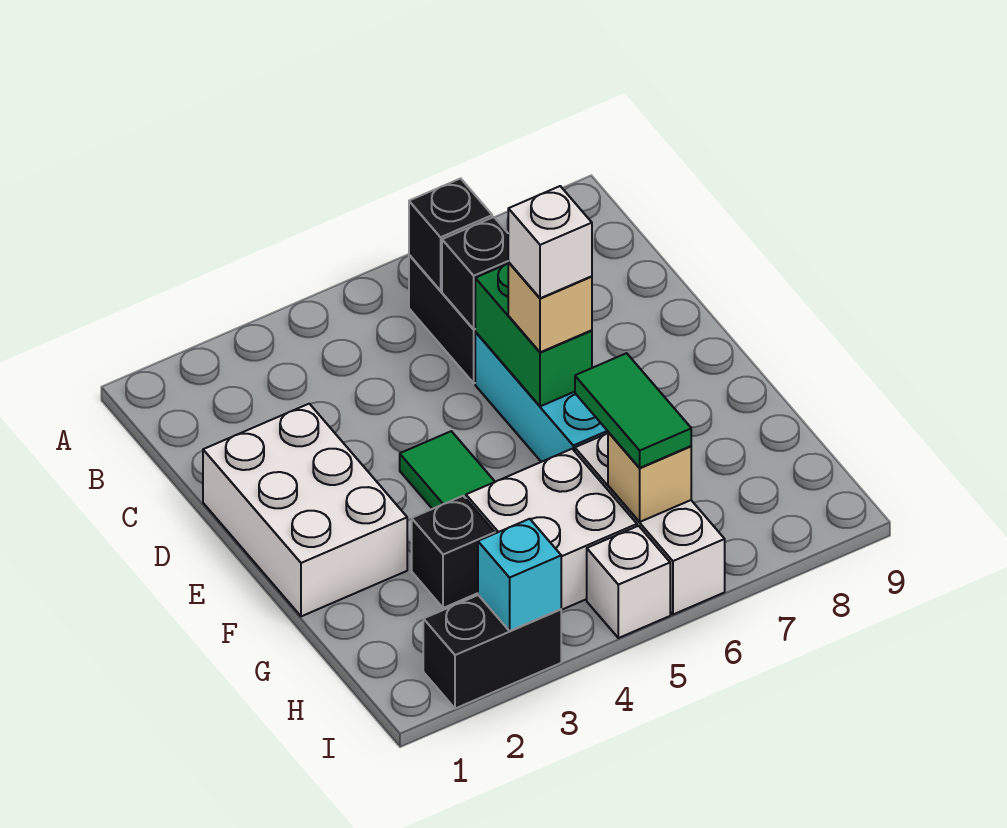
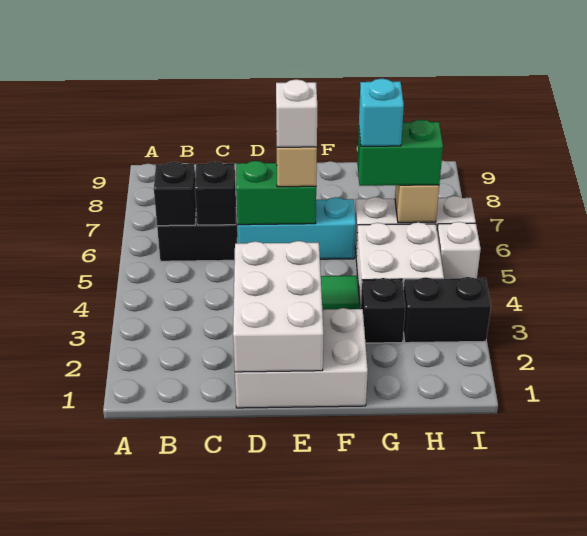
none -> white 2x3 brick [233,241,324,372]
green 1x2 tile [575,353,691,468] -> green 1x2 brick [357,120,443,186]
black 1x2 brick [423,595,561,709] -> black 1x2 brick turned to [403,277,491,343]
cyan 1x1 brick [478,519,561,631] -> cyan 1x1 brick moved to [359,79,404,146]

